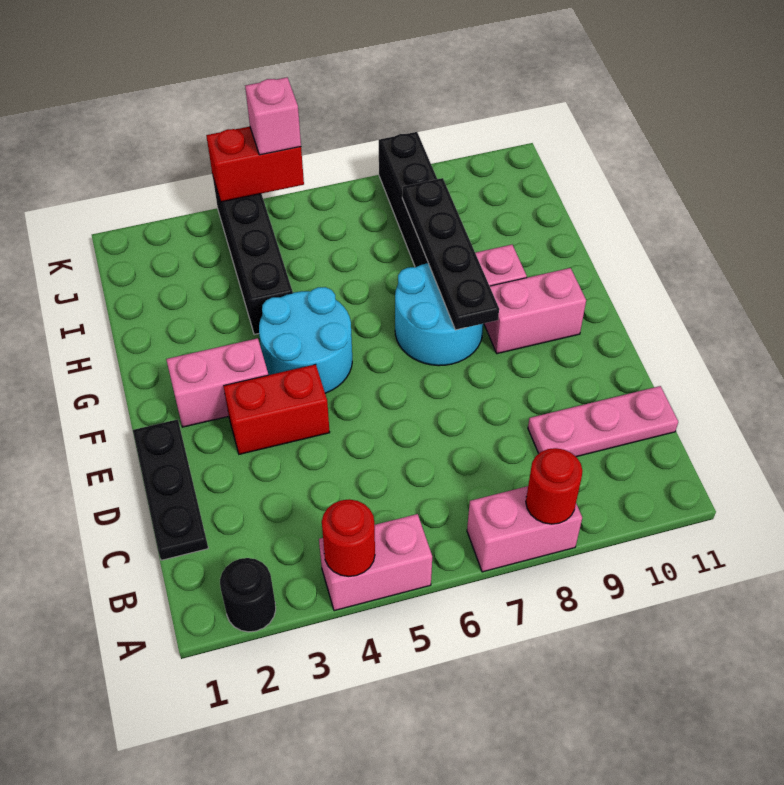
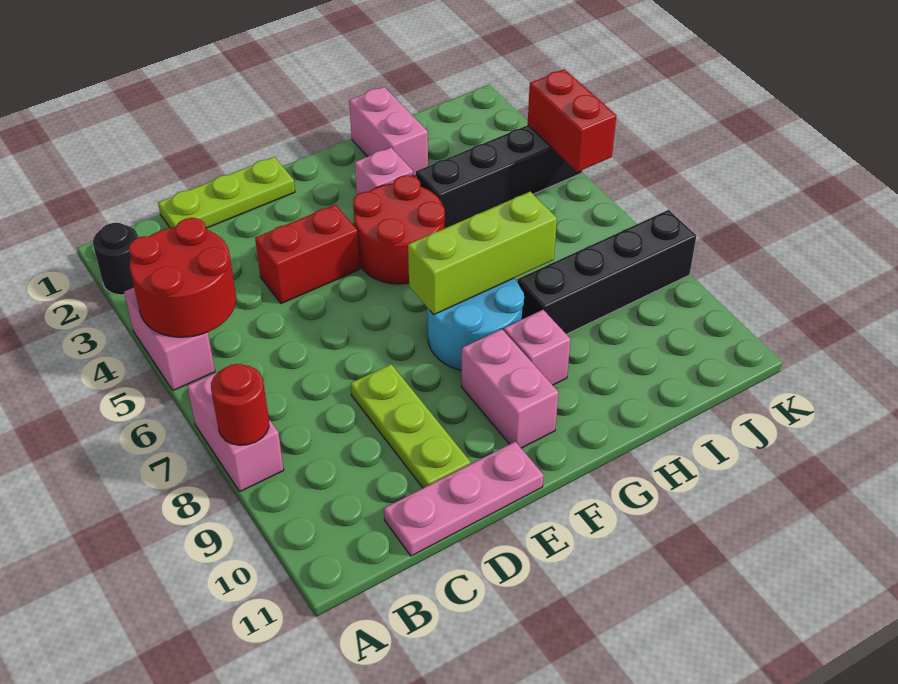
red 1x1 round brick [322,499,375,576] -> red 2x2 round brick [129,218,236,337]
black 1x3 plate [133,419,208,560] -> lime 1x3 plate [158,157,295,228]
pink 1x3 plate [528,386,678,457] -> pink 1x3 plate turned to [384,442,544,556]
none -> lime 1x3 plate [351,364,471,488]
red 1x2 brick [224,364,330,454] -> red 1x2 brick turned to [255,205,360,304]
pink 1x2 brick [166,338,268,427] -> pink 1x2 brick moved to [349,87,428,177]
cyan 2x2 round brick [259,287,352,393] -> red 2x2 round brick [353,175,445,284]
none -> lime 1x3 brick [408,192,557,315]
black 1x4 plate [402,178,499,330] -> none
pink 1x1 brick [245,77,301,155] -> pink 1x1 brick moved to [355,148,413,194]

